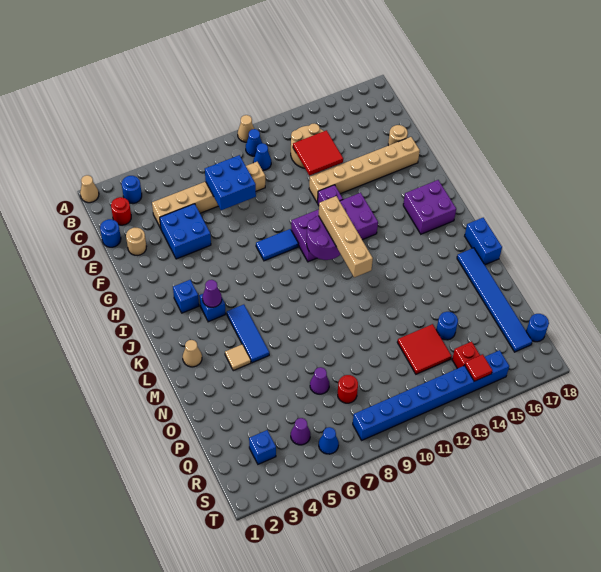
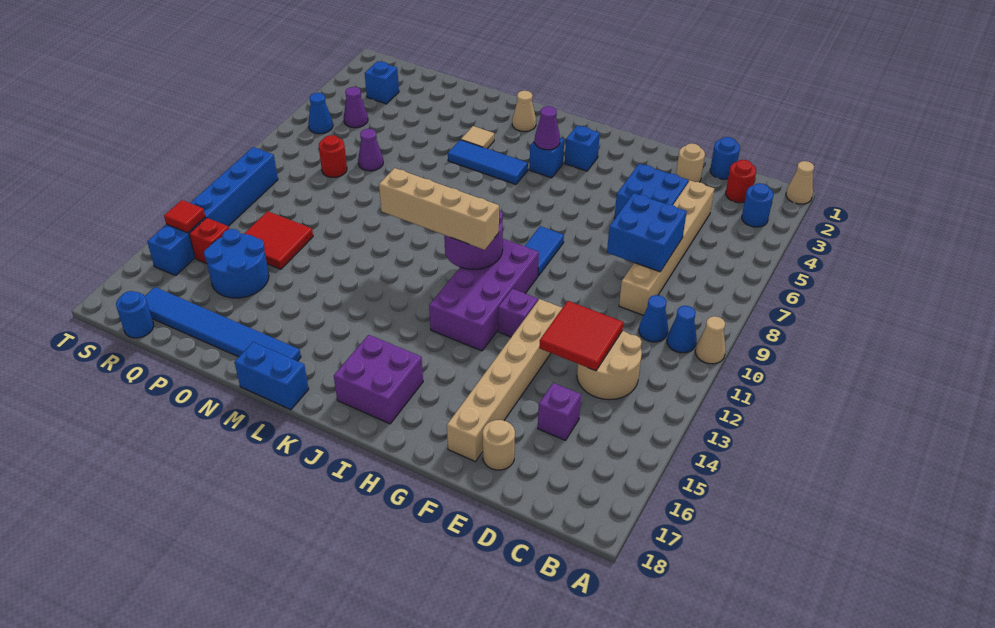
none -> purple 1x1 brick [538,383,581,441]
blue 1x1 round brick [436,312,458,340] -> blue 2x2 round brick [204,229,269,298]
blue 1x8 brick [353,350,509,440] -> blue 1x6 brick [147,147,278,276]

